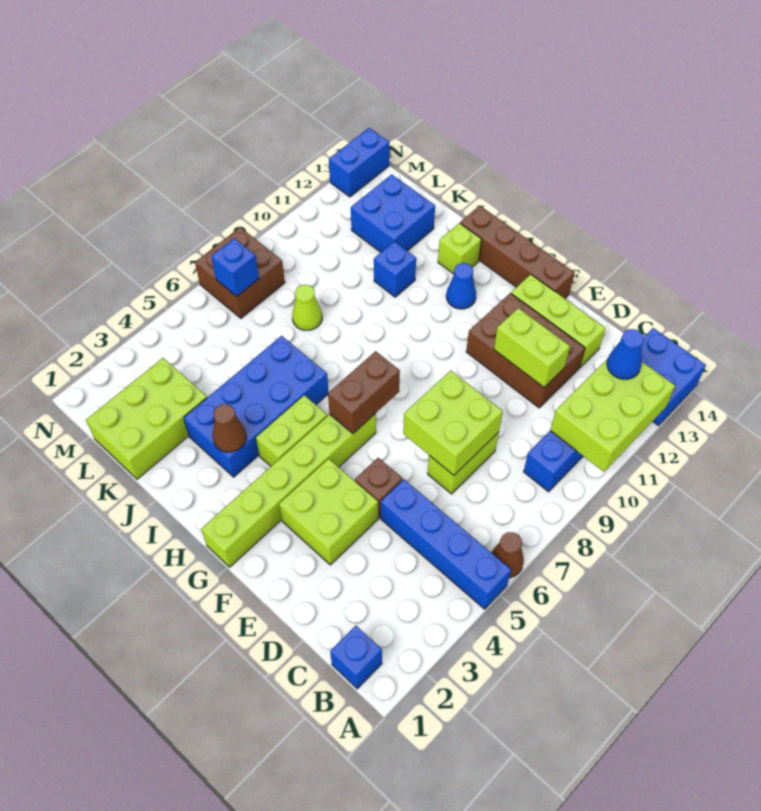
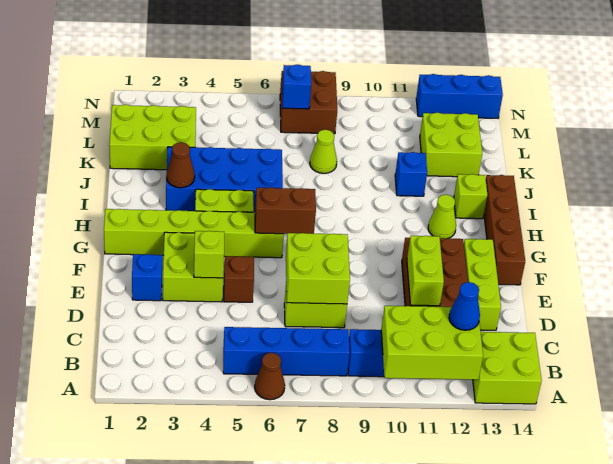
blue 1x4 brick [381,479,511,609] -> blue 1x4 brick turned to [223,327,350,376]
blue 2x2 brick [641,328,706,426] -> lime 2x2 brick [473,332,542,404]
blue 1x1 brick [330,626,382,689] -> blue 1x1 brick moved to [132,254,162,301]
none -> lime 1x1 brick [194,231,224,278]
blue 1x1 cone [446,263,476,309] -> lime 1x1 cone [428,195,456,239]
blue 2x2 brick [351,174,435,252] -> lime 2x2 brick [420,113,482,177]
blue 1x2 brick [329,128,389,197] -> blue 1x3 brick [416,74,503,118]

